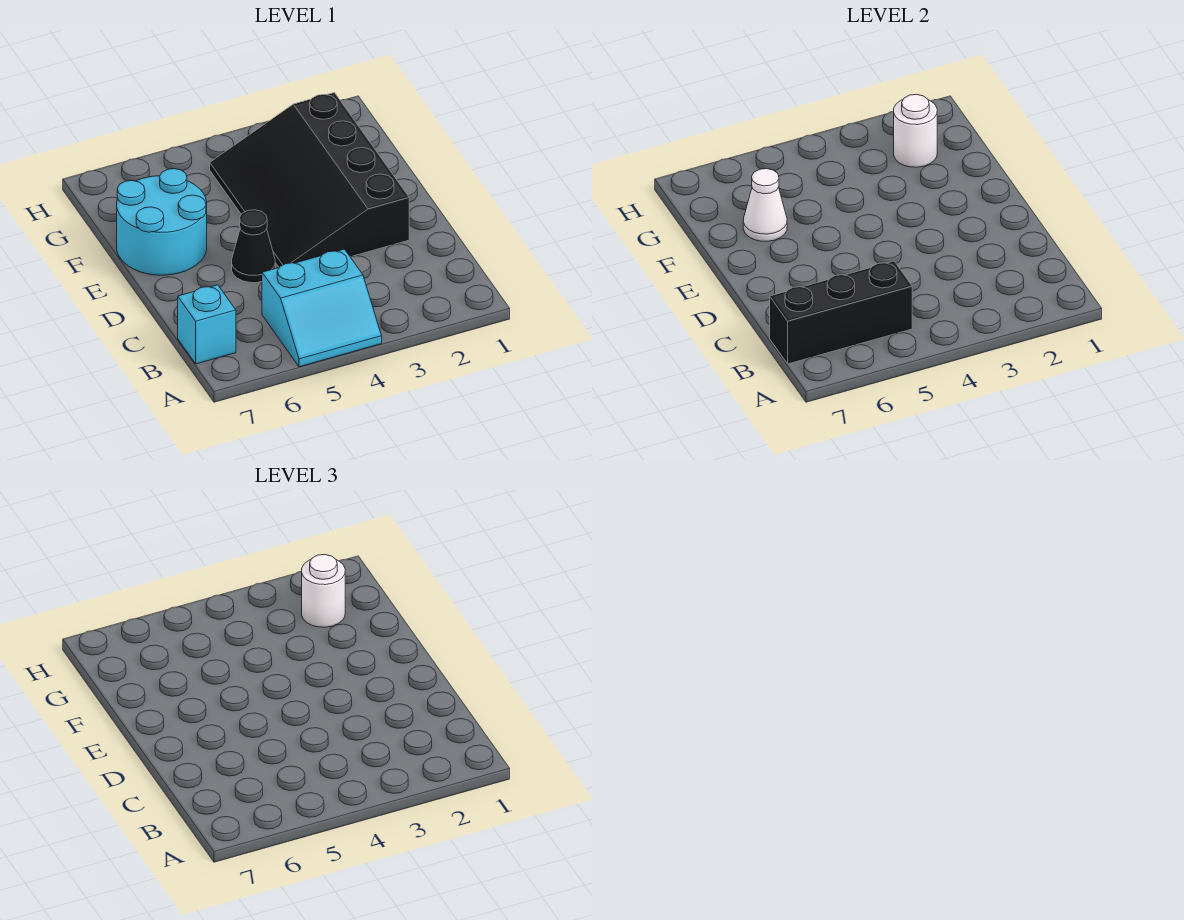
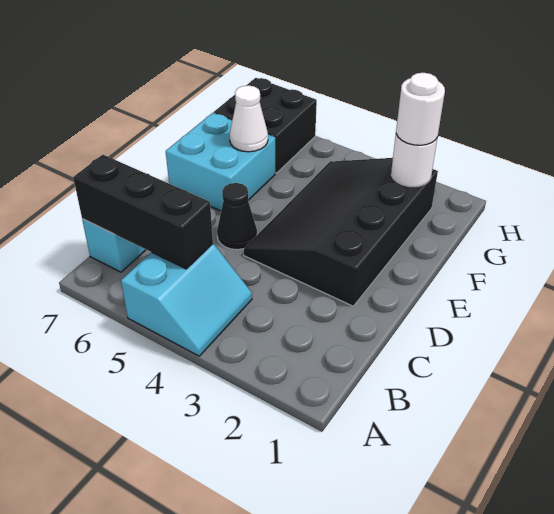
cyan 2x2 slope [262,249,382,367] -> cyan 2x2 slope turned to [121,244,252,356]
cyan 2x2 round brick [117,169,207,275] -> cyan 2x2 brick [166,113,275,211]
none -> black 2x2 brick [214,78,317,173]

